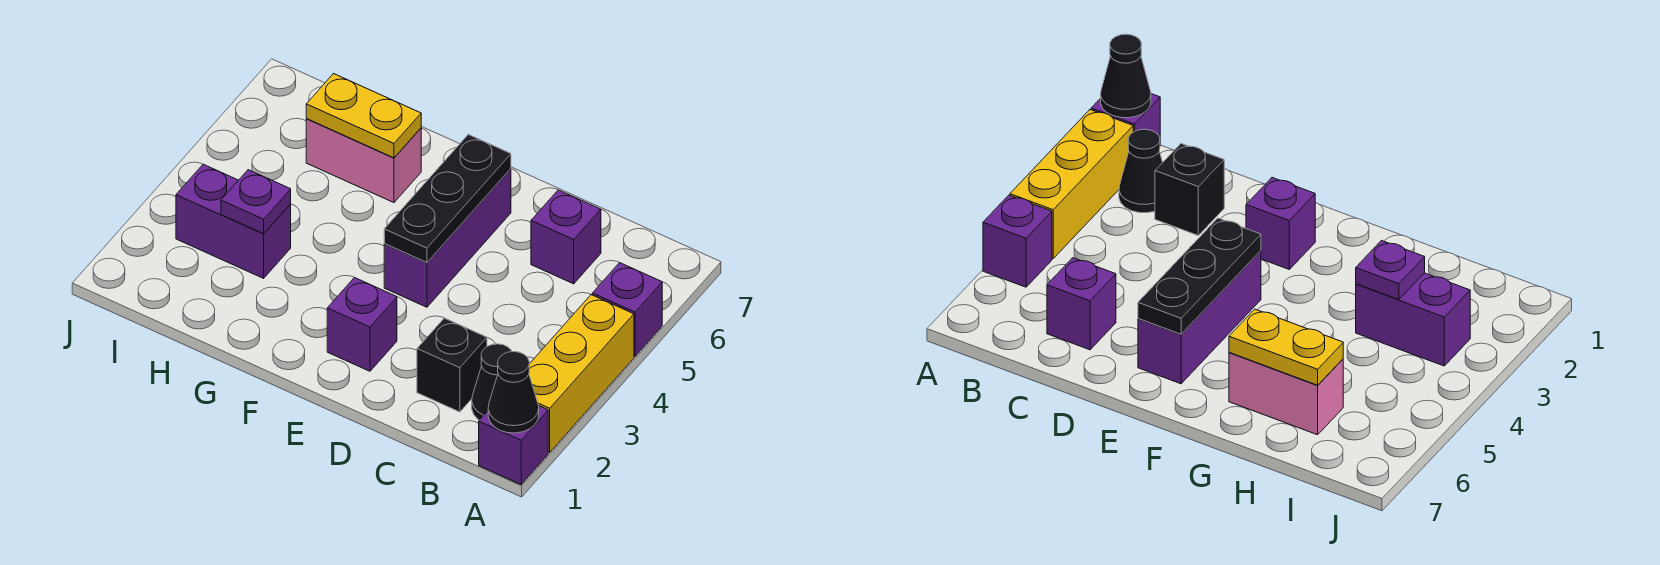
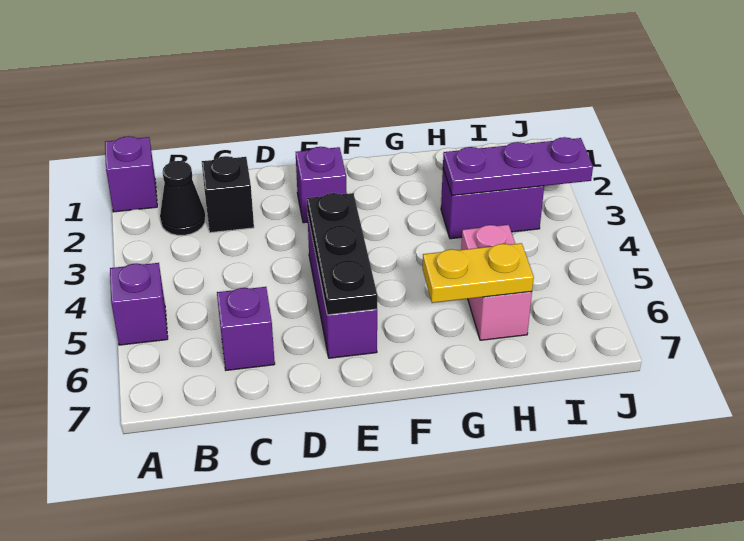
black 1x1 cone [488,352,539,433] -> none
yellow 1x3 brick [529,295,634,452] -> none
pink 1x2 brick [306,119,421,203] -> pink 1x2 brick turned to [461,225,532,340]
purple 1x1 plate [221,170,291,234] -> purple 1x3 plate [443,137,593,196]

